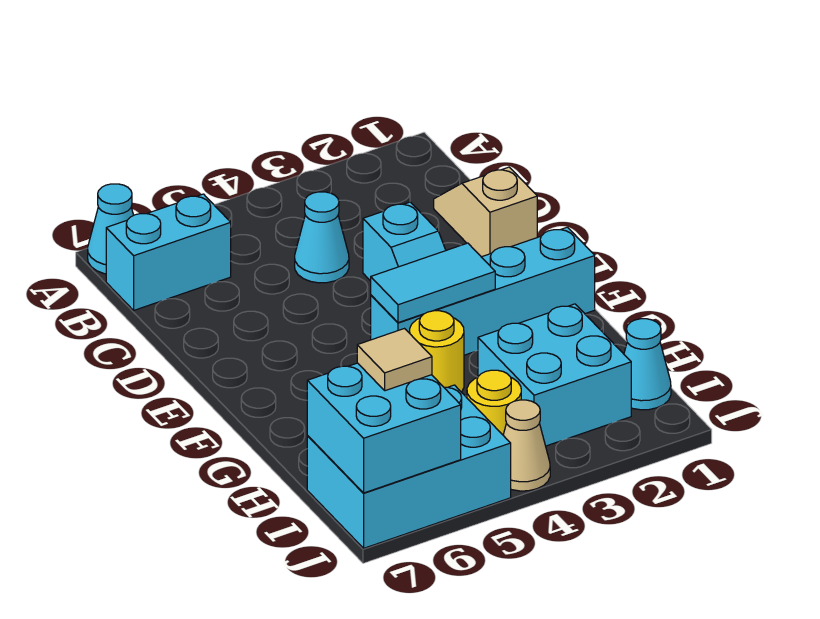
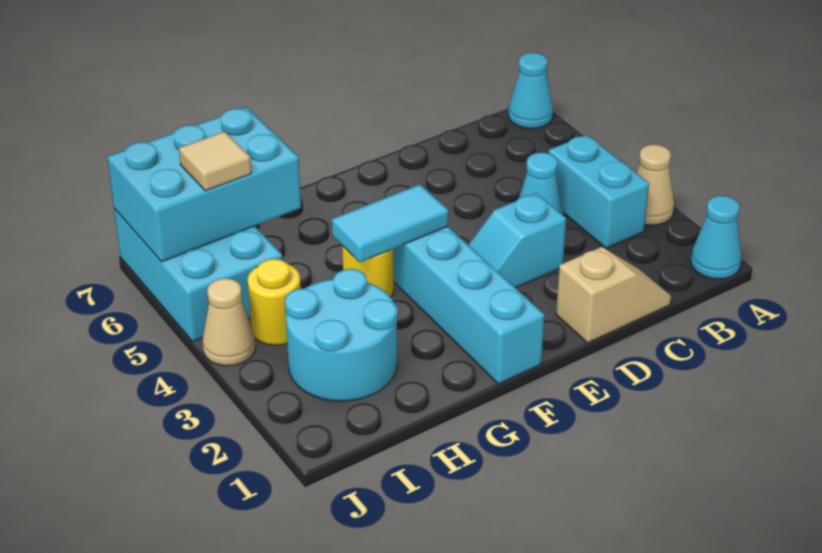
none -> tan 1x1 cone [636,145,674,225]
cyan 1x2 brick [106,194,231,310] -> cyan 1x2 brick moved to [548,135,649,248]
cyan 1x2 tile [371,243,495,323] -> cyan 1x2 tile turned to [332,184,448,262]
cyan 2x2 brick [478,304,631,446] -> cyan 2x2 round brick [285,269,398,401]
cyan 1x1 cone [624,319,671,410] -> cyan 1x1 cone moved to [691,196,742,279]
cyan 2x2 brick [307,363,461,493] -> cyan 2x3 brick [107,107,301,262]

